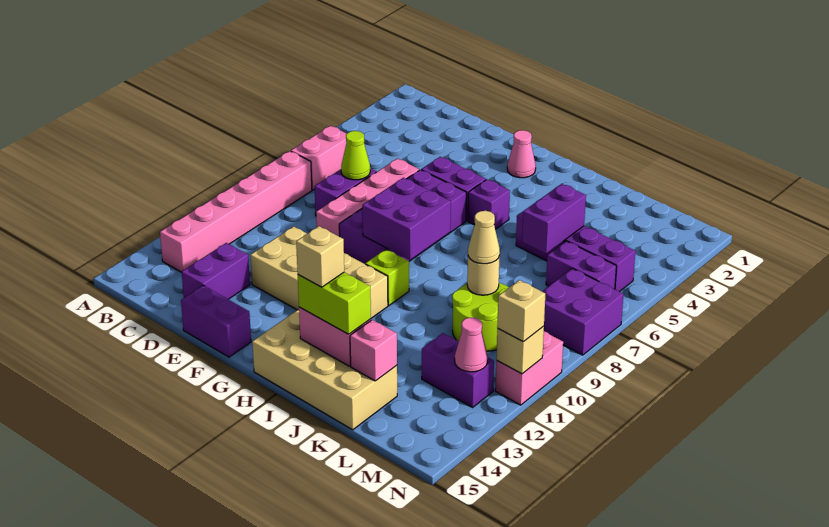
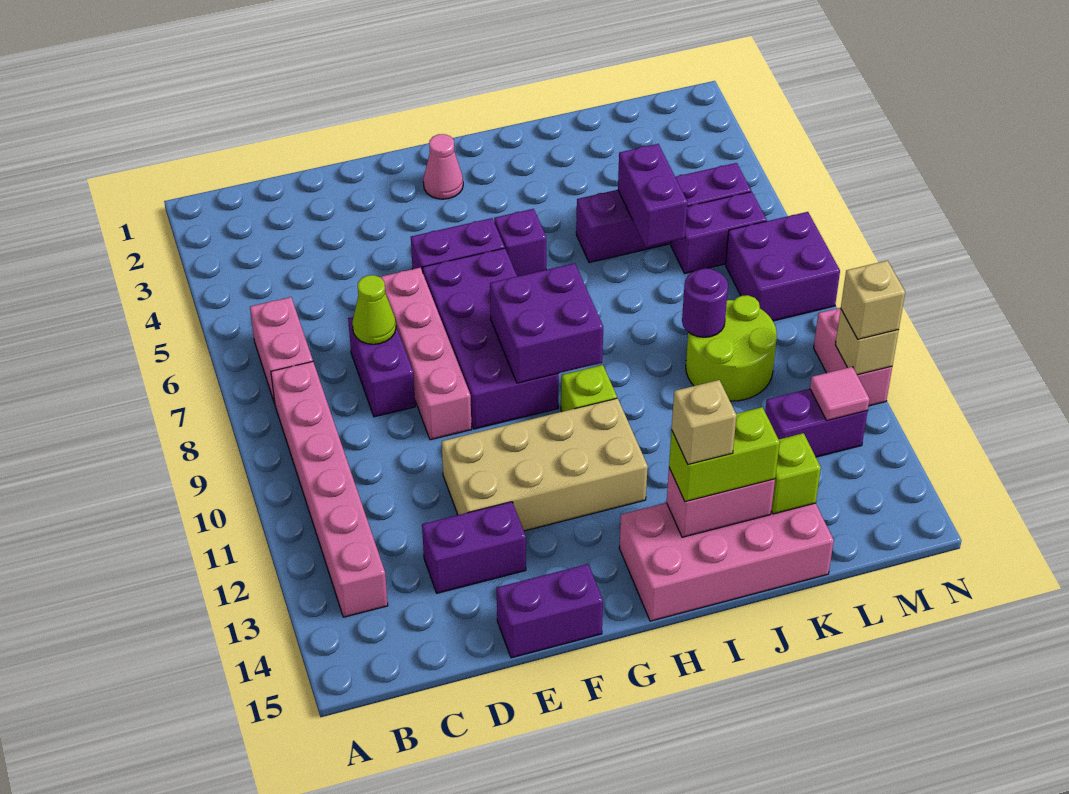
purple 1x2 brick [182,243,250,299] -> purple 1x2 brick turned to [422,502,526,593]
tan 2x4 brick [252,310,397,430] -> pink 2x4 brick [619,503,834,621]
tan 1x1 round brick [467,257,499,295] -> purple 1x1 round brick [682,268,728,337]
tan 1x1 cone [468,211,500,264] -> none
pink 1x1 brick [350,320,397,381] -> lime 1x1 brick [771,433,821,514]
pink 1x1 cone [455,317,488,372] -> pink 1x1 tile [810,367,870,421]

